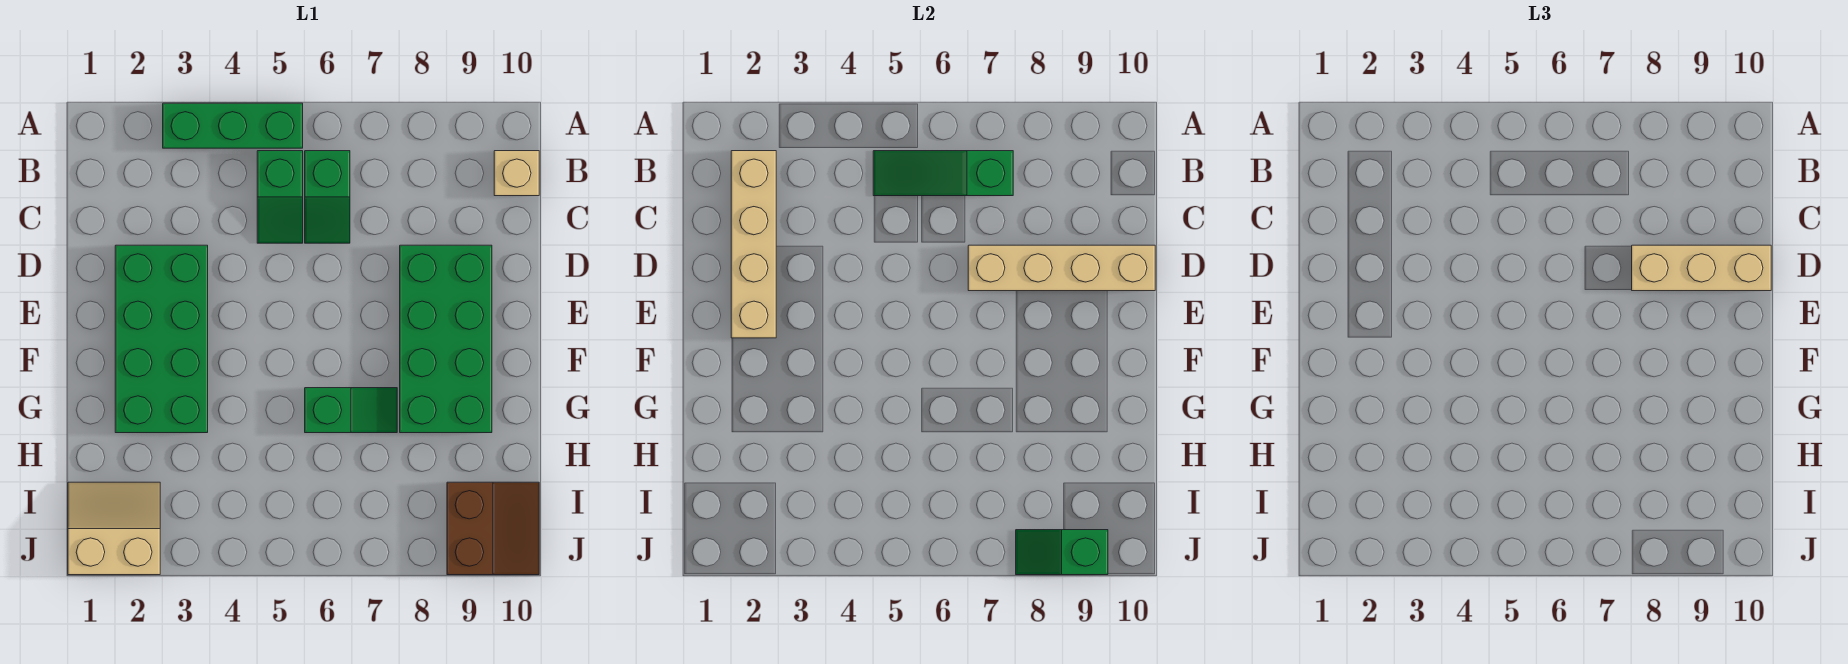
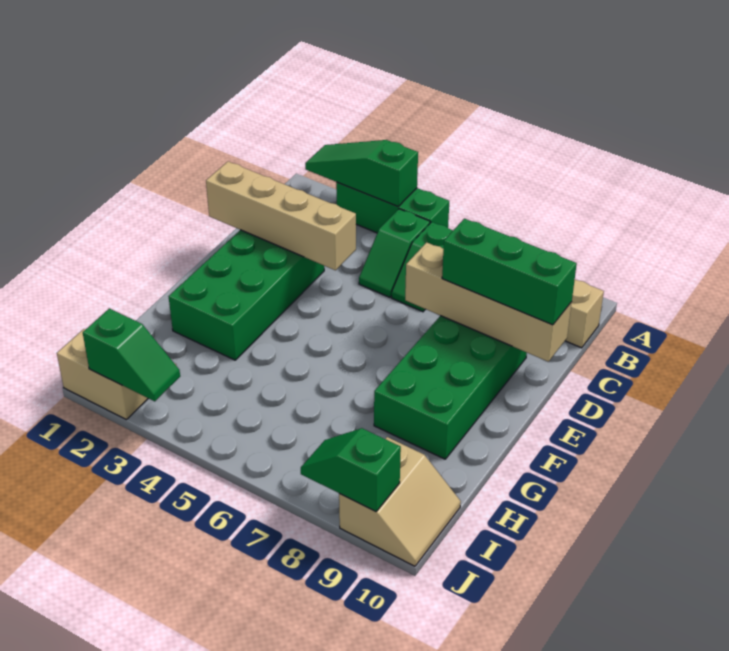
tan 1x4 brick [731,151,776,338] -> tan 1x4 brick turned to [206,161,356,270]
green 1x3 slope [873,151,1013,196] -> green 1x3 slope moved to [305,140,418,206]
tan 1x3 brick [1632,245,1771,291] -> green 1x3 brick [442,219,577,325]
green 1x2 slope [305,388,397,433] -> green 1x2 slope moved to [83,308,180,401]
brown 2x2 slope [447,482,539,575] -> tan 2x2 slope [339,437,461,566]

